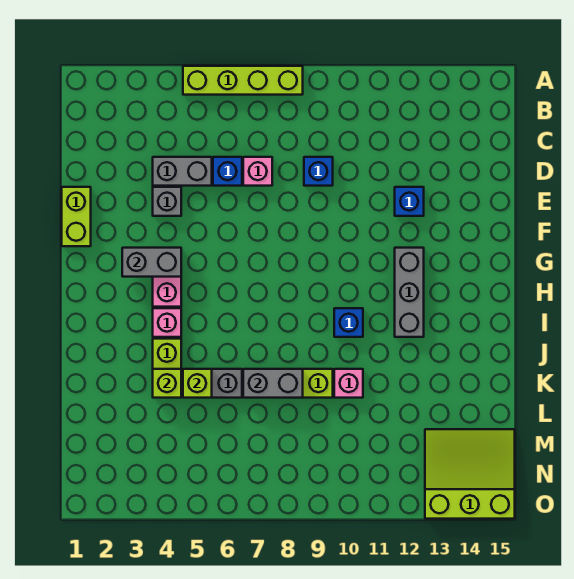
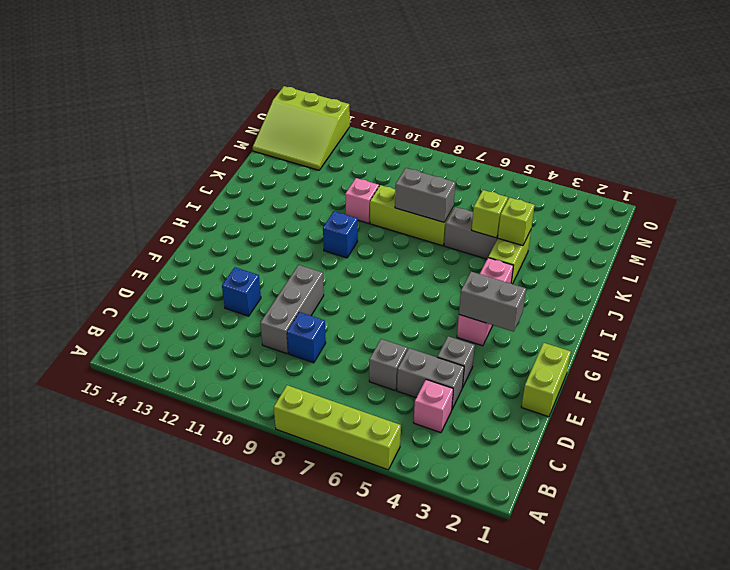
blue 1x1 brick [213,157,242,186] -> grey 1x1 brick [369,339,407,391]
pink 1x1 brick [243,157,272,186] -> pink 1x1 brick moved to [414,380,453,433]
grey 1x3 brick [395,248,424,337] -> grey 1x3 brick moved to [260,265,324,354]

